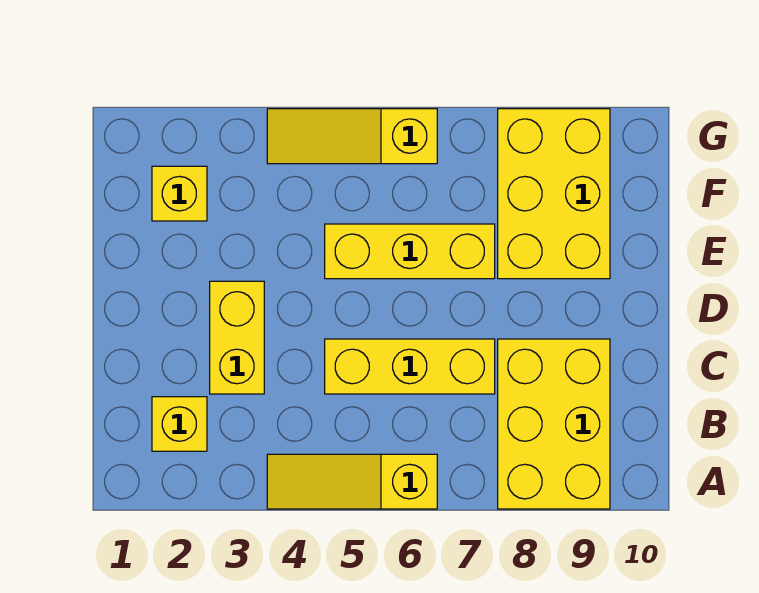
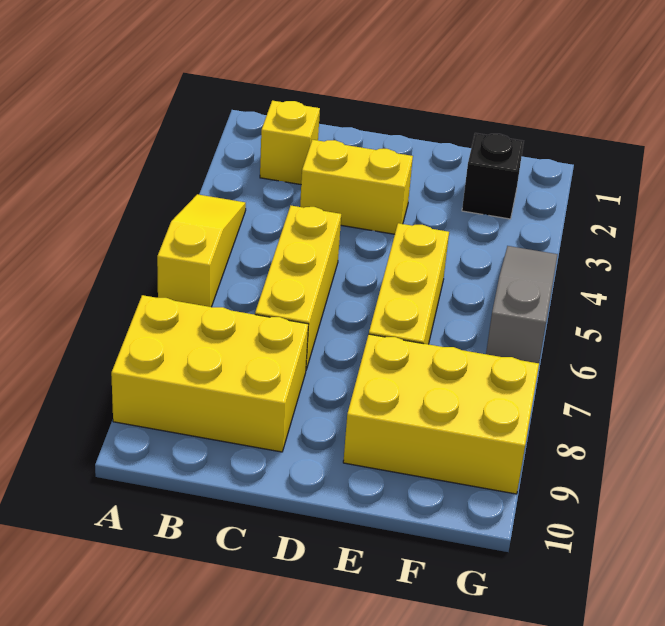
yellow 1x1 brick [152,166,207,221] -> black 1x1 brick [462,133,524,219]
yellow 1x3 slope [267,109,437,164] -> grey 1x3 slope [486,246,558,363]

